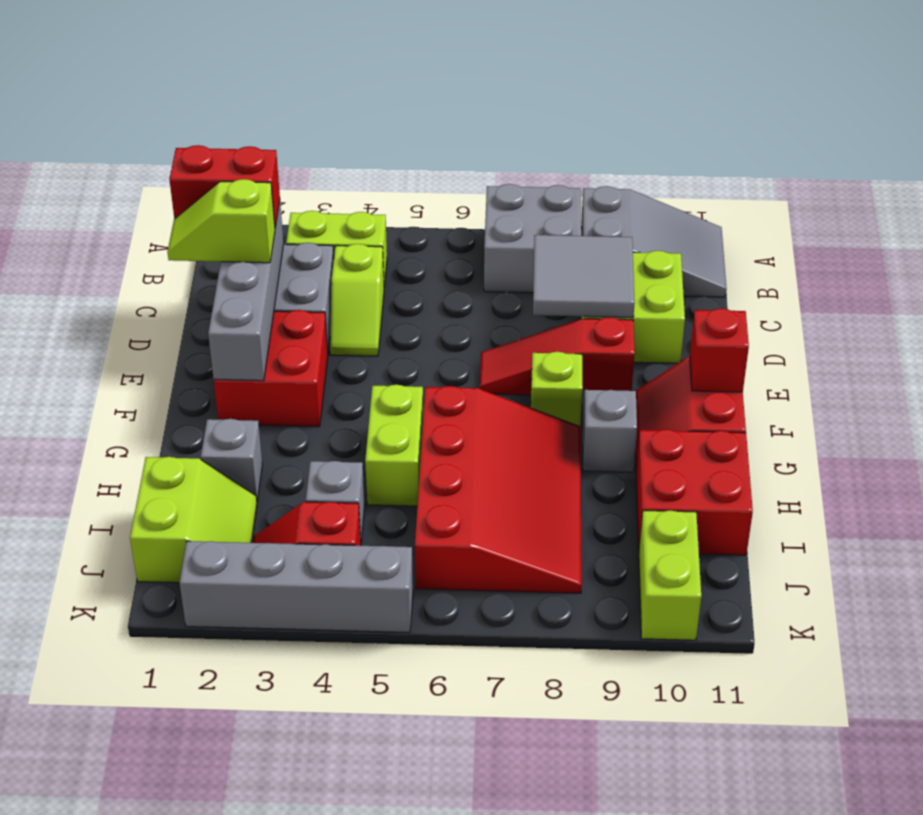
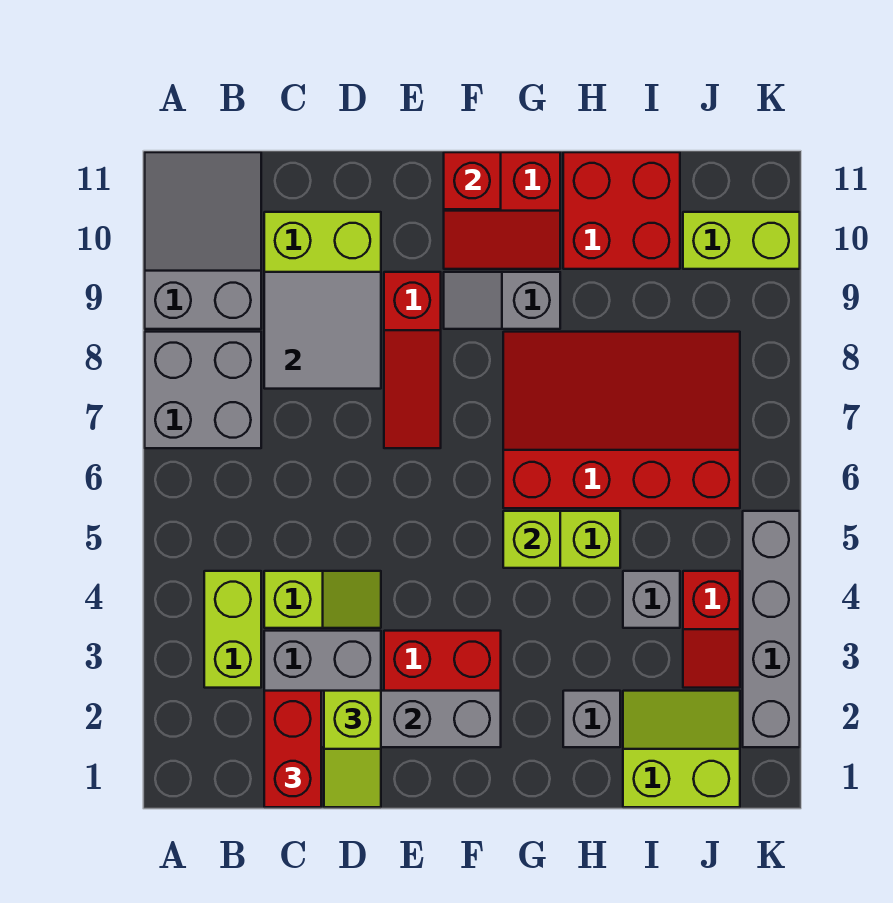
lime 1x1 brick [531,352,583,426] -> lime 1x1 brick moved to [503,511,560,568]

